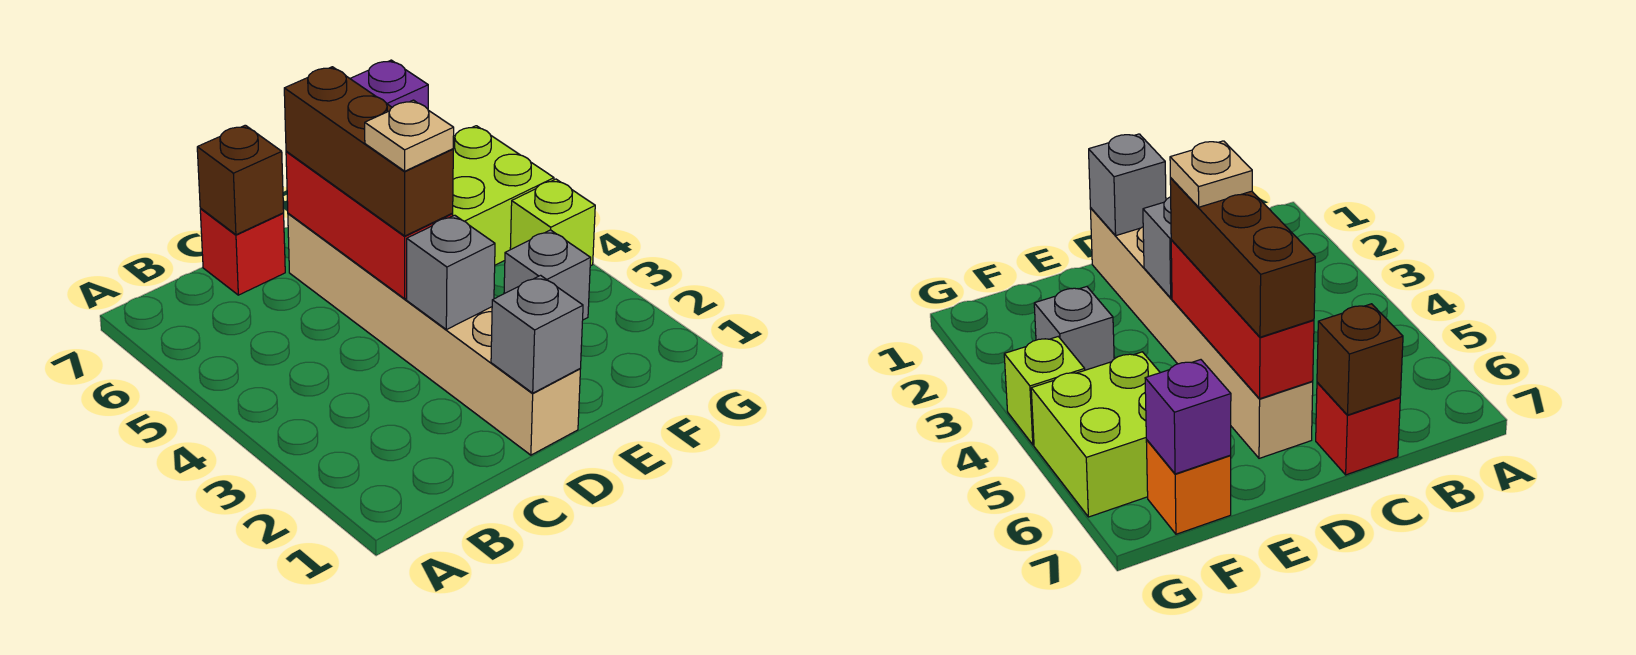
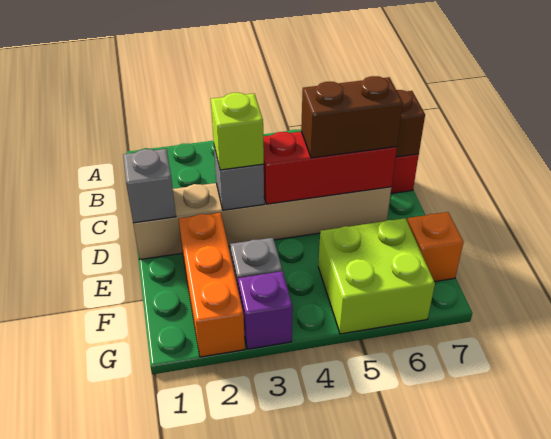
brown 1x3 brick [284,67,453,236] -> brown 1x2 brick [301,76,403,158]
tan 1x1 plate [365,100,454,171] -> none
none -> orange 1x3 brick [179,213,245,357]
purple 1x1 brick [350,60,428,109] -> purple 1x1 brick moved to [238,271,293,349]
lime 1x1 brick [510,179,595,266] -> lime 1x1 brick moved to [211,93,264,170]

